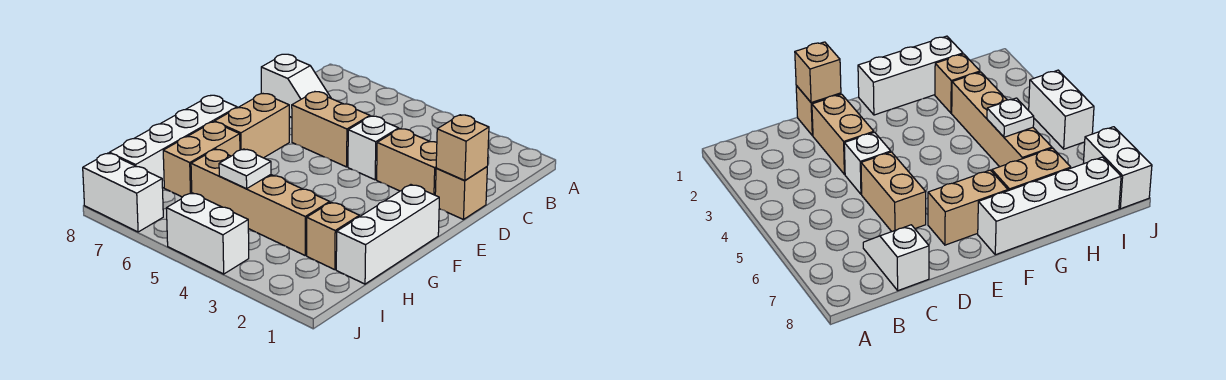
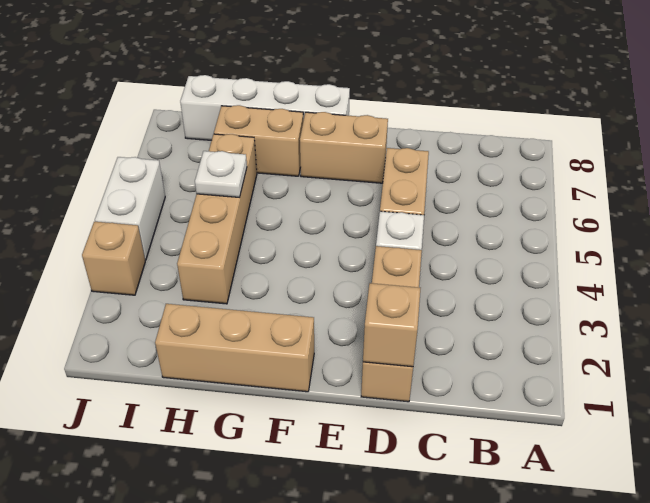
white 1x2 slope [261,54,331,118] -> none
white 1x3 brick [336,185,439,284] -> tan 1x3 brick [155,304,314,392]
tan 1x1 brick [307,202,359,270] -> tan 1x1 brick moved to [82,222,145,295]
white 1x2 brick [83,153,163,232] -> none

